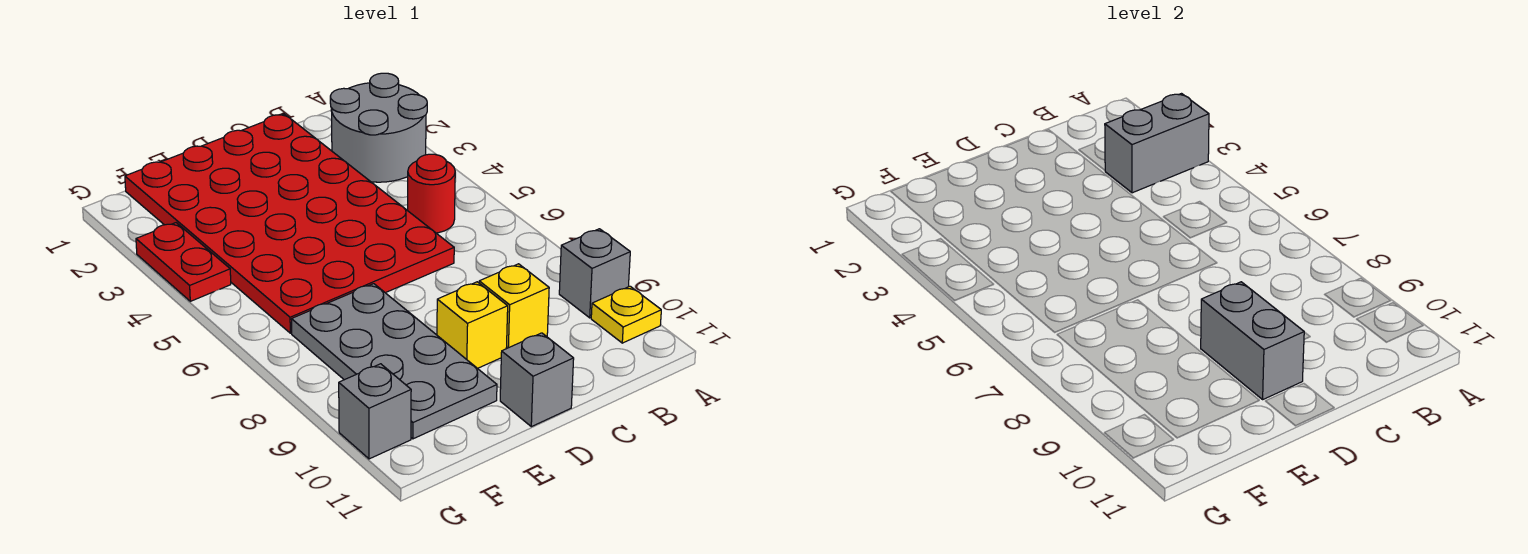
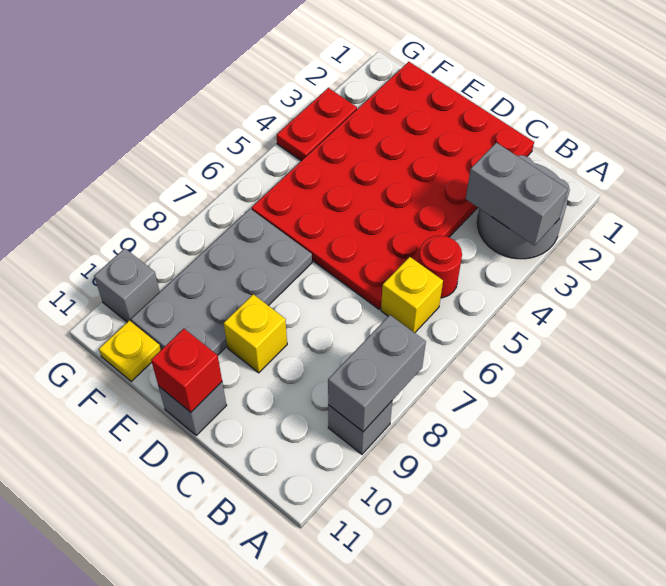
yellow 1x1 plate [591,286,661,343] -> yellow 1x1 plate moved to [99,320,161,382]
yellow 1x1 brick [479,264,549,349] -> yellow 1x1 brick moved to [381,257,443,333]
grey 1x2 brick [1201,282,1304,399] -> grey 1x2 brick moved to [328,315,426,432]
none -> red 1x1 brick [151,329,222,412]

